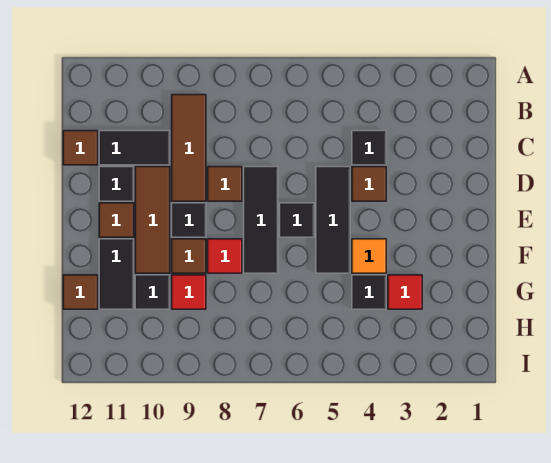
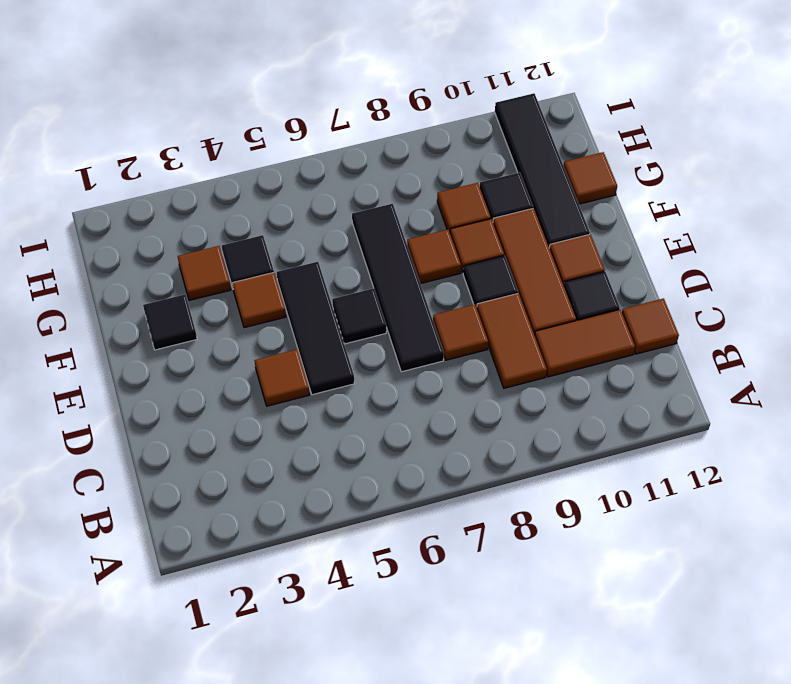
brown 1x3 tile [172,95,206,201] -> brown 1x2 tile [477,293,547,388]
black 1x1 tile [352,131,386,165] -> black 1x1 tile moved to [143,294,197,350]
black 1x2 tile [99,131,170,165] -> brown 1x2 tile [535,310,635,377]
black 1x3 tile [244,167,278,273] -> black 1x4 tile [352,204,444,372]
orange 1x1 tile [352,239,386,273] -> brown 1x1 tile [232,273,286,328]
red 1x1 tile [208,239,242,273] -> brown 1x1 tile [407,230,461,284]
black 1x2 tile [99,239,134,309] -> black 1x4 tile [495,93,590,248]
red 1x1 tile [388,275,422,309] -> brown 1x1 tile [178,246,231,301]
red 1x1 tile [172,275,206,309] -> brown 1x1 tile [437,183,491,232]

